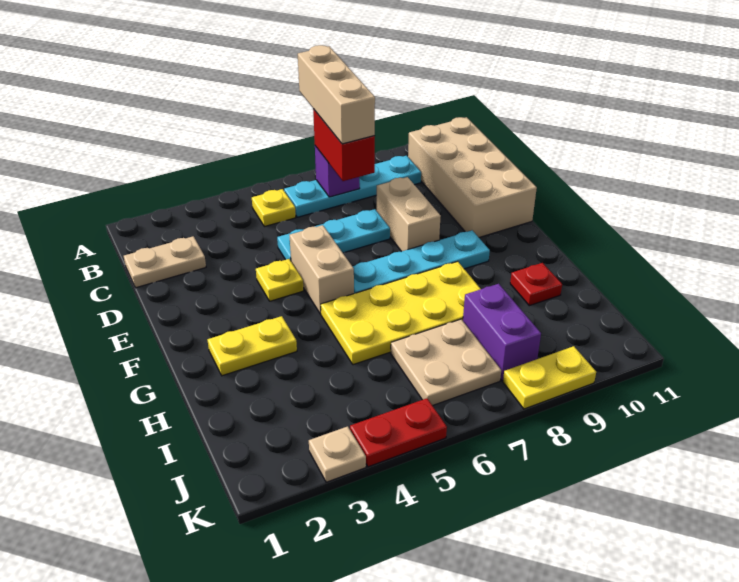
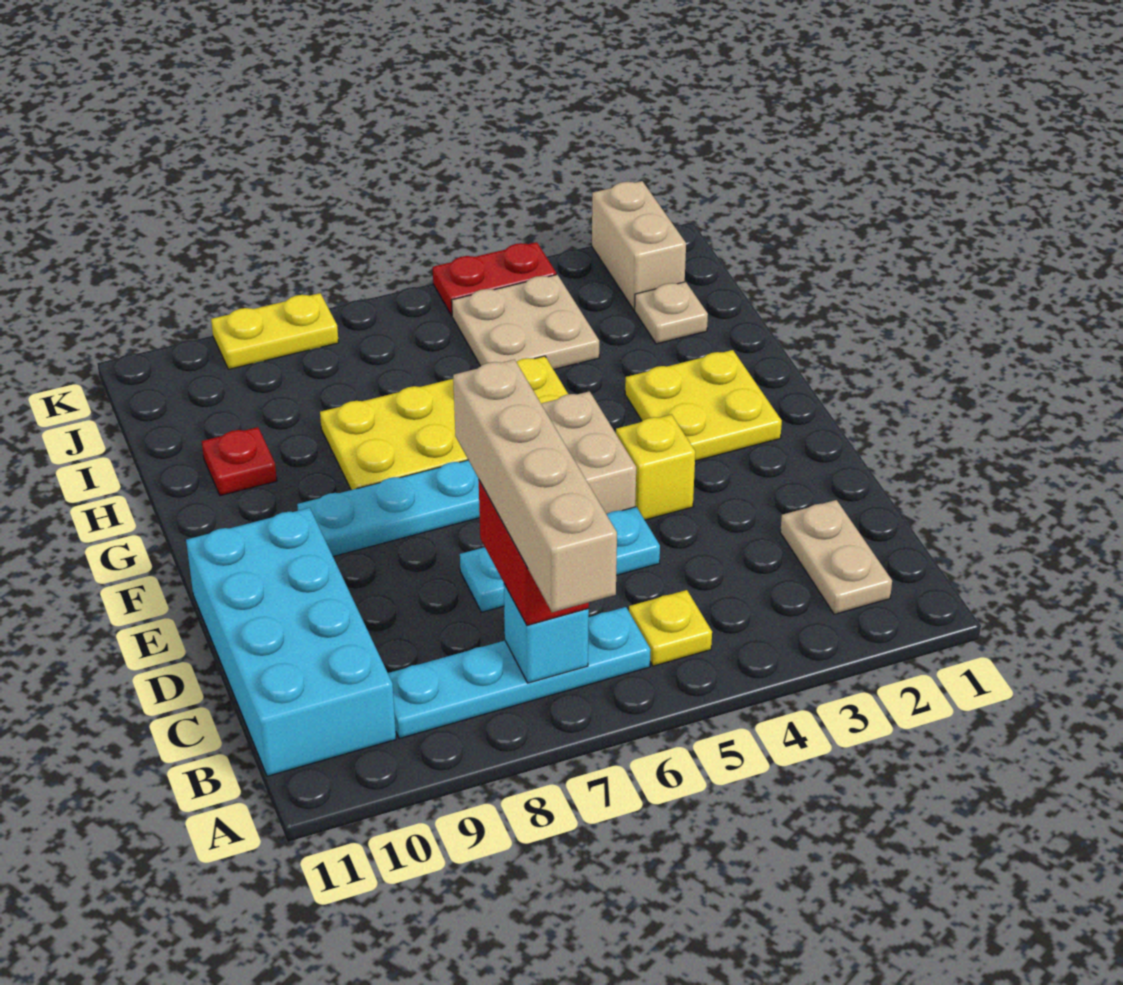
tan 1x3 brick [298,45,375,144] -> tan 1x4 brick [453,359,617,612]
purple 1x1 brick [315,146,360,197] -> cyan 1x1 brick [504,584,589,683]
tan 2x4 brick [408,117,537,238] -> cyan 2x4 brick [186,508,396,776]
tan 1x2 plate [124,236,206,288] -> tan 1x2 plate turned to [780,500,892,614]
tan 1x2 brick [377,177,441,251] -> tan 1x2 brick moved to [592,181,686,310]
yellow 1x1 plate [256,259,304,301] -> yellow 1x1 brick [616,414,695,520]
yellow 1x2 plate [207,316,297,376] -> yellow 2x2 plate [625,350,782,461]
tan 2x2 plate [391,319,501,406] -> tan 2x2 plate moved to [452,275,599,370]
purple 1x2 brick [463,284,541,381] -> none
tan 1x1 plate [309,426,366,482] -> tan 1x1 plate moved to [635,282,708,344]

